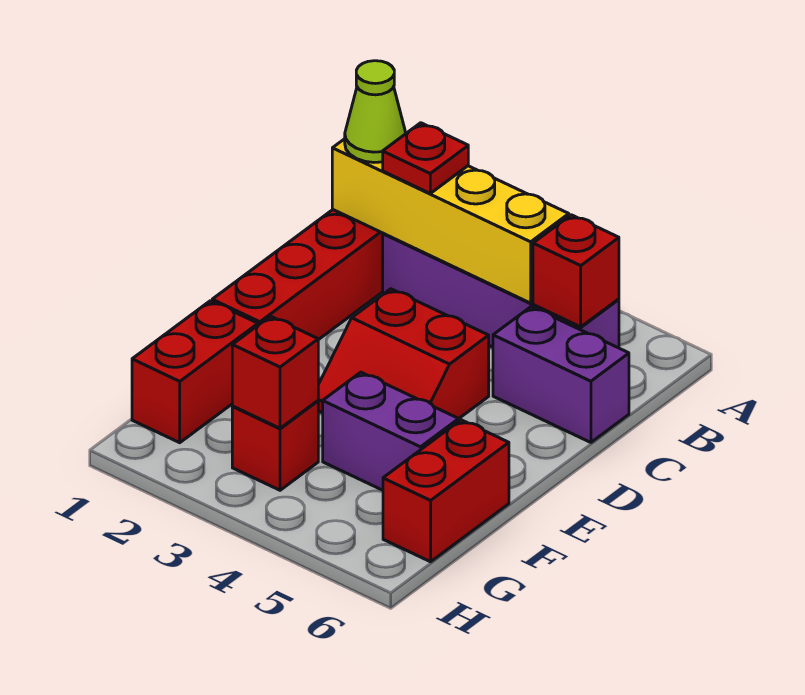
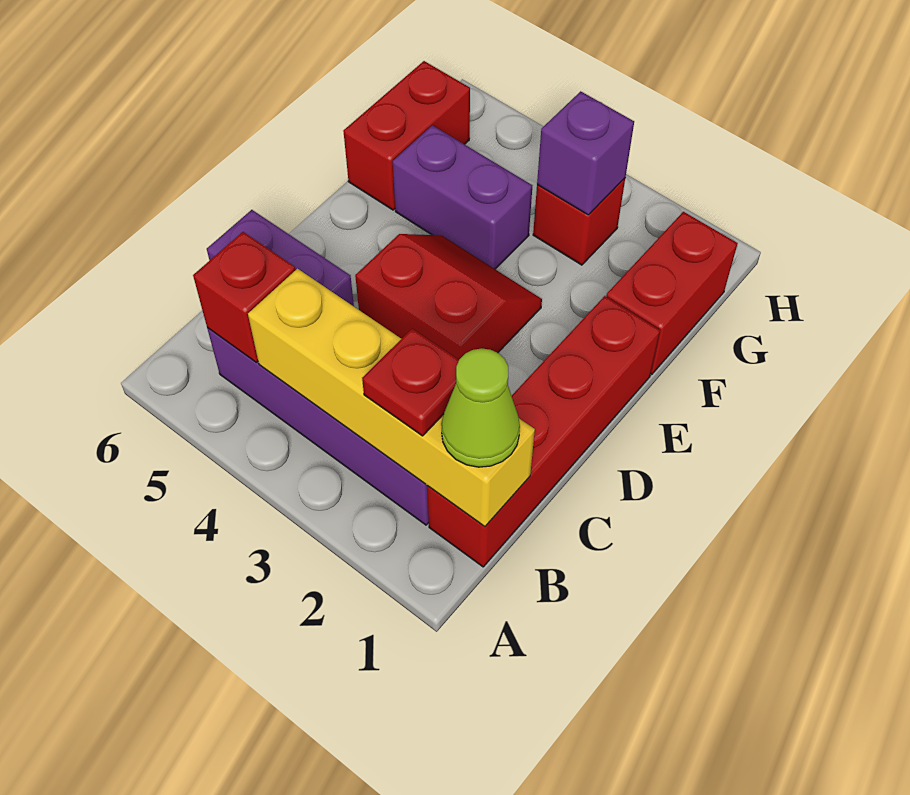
red 1x1 brick [232,316,318,428] -> purple 1x1 brick [537,91,634,215]

